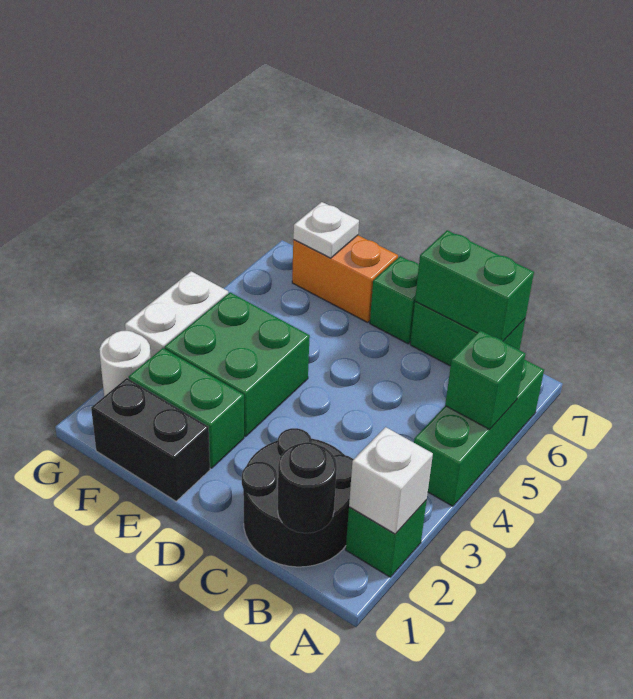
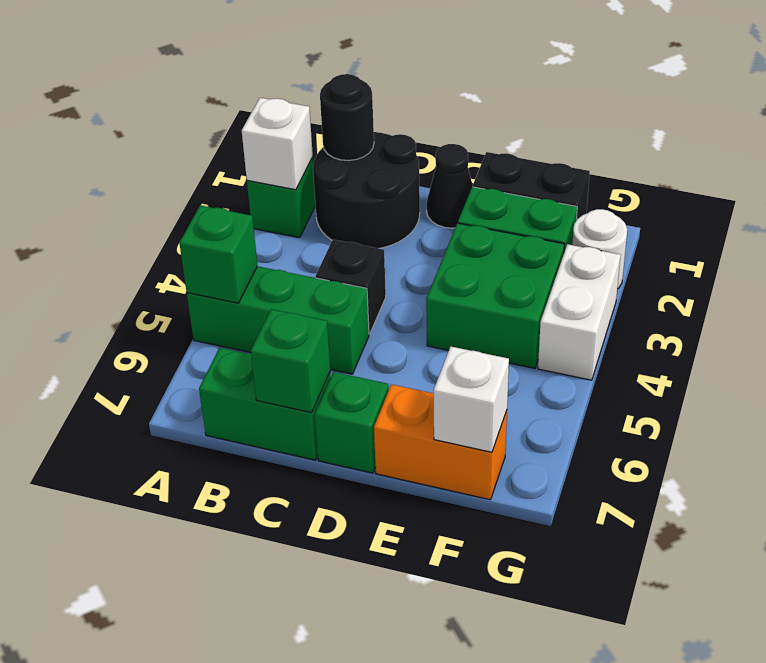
green 1x3 brick [414,360,544,506] -> green 1x3 brick turned to [187,266,369,374]
green 1x2 brick [415,230,534,341] -> green 1x1 brick [251,309,330,413]
none -> black 1x1 brick [315,240,386,334]
none -> black 1x1 cone [427,144,473,228]
white 1x1 plate [293,202,359,258] -> white 1x1 brick [434,347,509,452]

